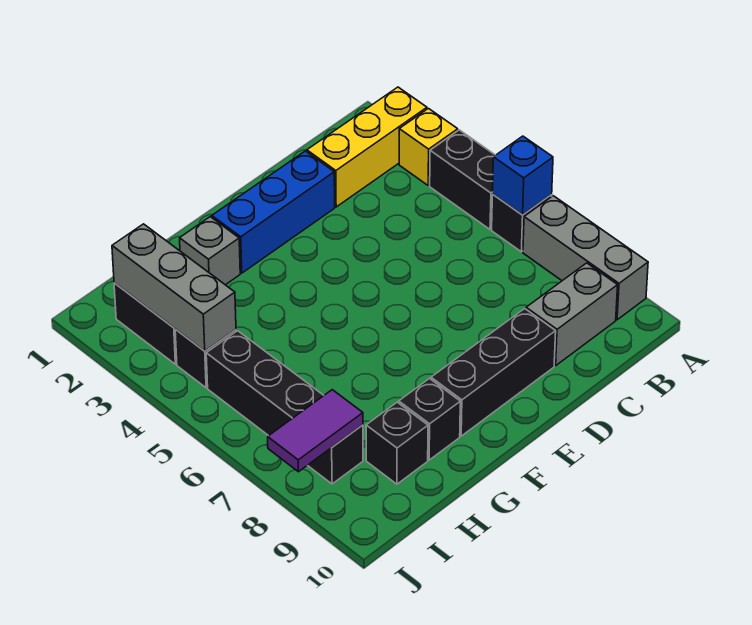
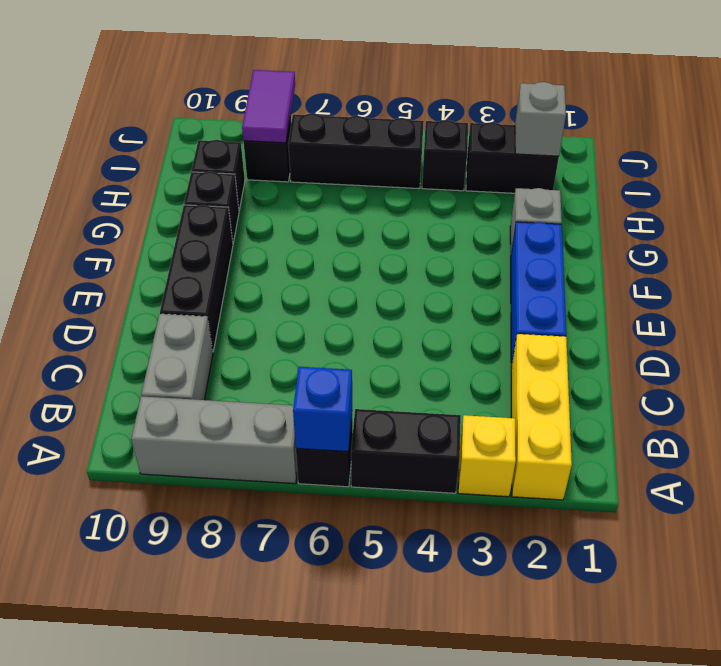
grey 1x3 brick [112,224,236,351] -> grey 1x1 brick [515,82,566,156]

